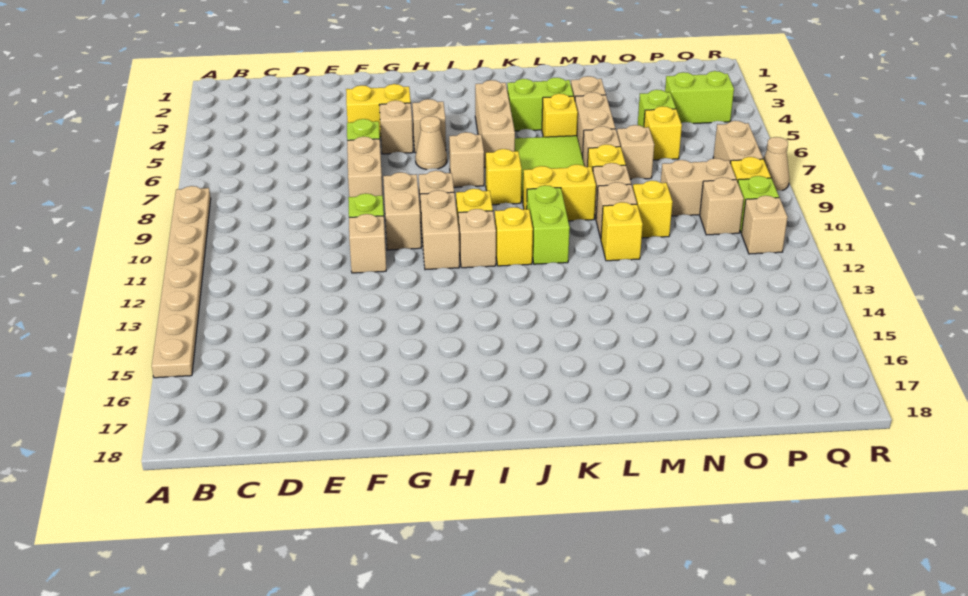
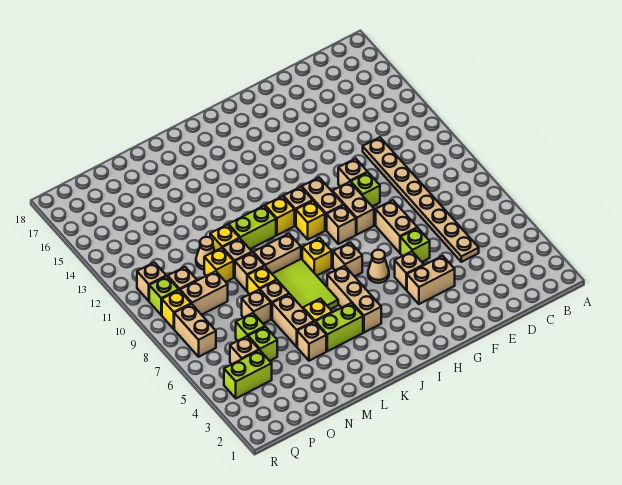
tan 1x8 plate [152,186,211,378] -> tan 1x8 plate moved to [363,137,479,262]
yellow 1x2 brick [346,84,411,137] -> tan 1x2 brick [407,256,455,304]
tan 1x1 brick [412,99,446,153] -> tan 1x1 brick moved to [230,336,259,364]
yellow 1x2 brick [523,165,596,221] -> tan 1x2 brick [253,234,301,274]
lime 1x2 brick [527,185,570,264] -> lime 1x2 brick turned to [229,206,276,249]
yellow 1x1 brick [644,106,682,160] -> lime 1x1 brick [236,313,265,341]
tan 1x1 cone [763,137,789,191] -> tan 1x1 cone moved to [196,237,215,270]

